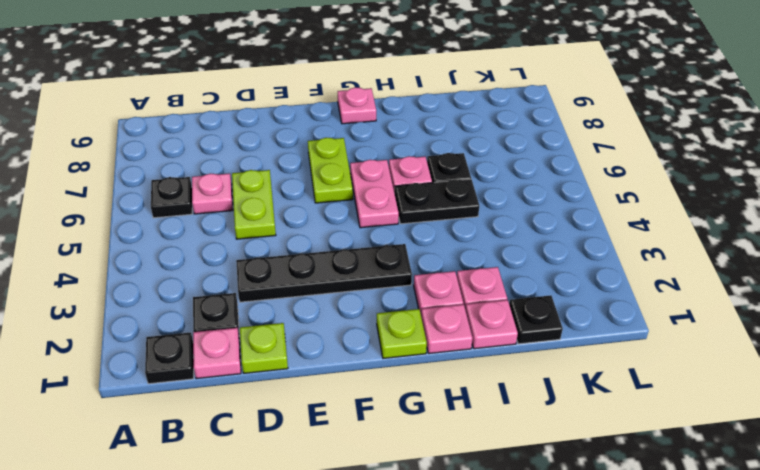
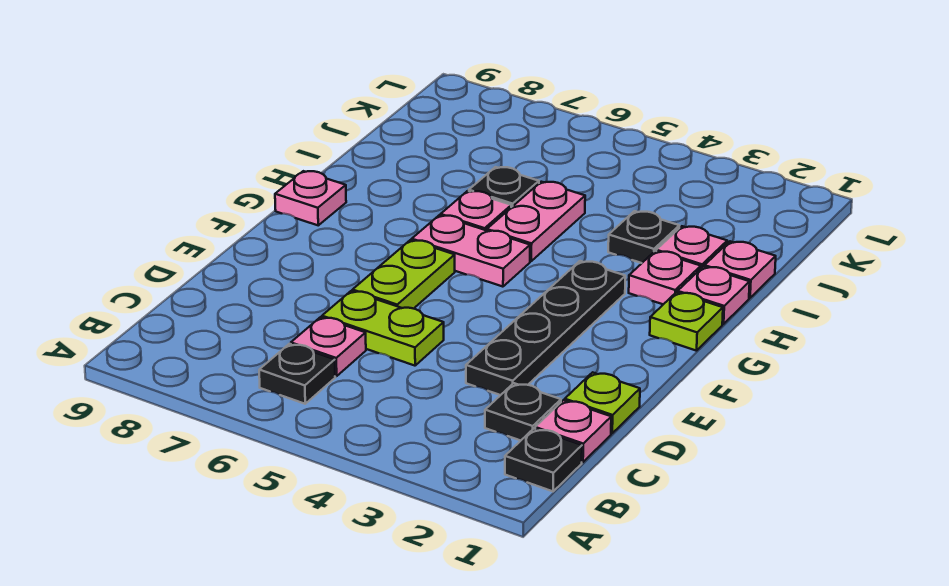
lime 1x2 plate [308,138,353,203] -> lime 1x2 plate turned to [352,240,455,309]
black 1x2 plate [395,179,479,224] -> pink 1x2 plate [487,182,585,261]
black 1x1 plate [509,295,563,344] -> black 1x1 plate moved to [608,211,679,263]

